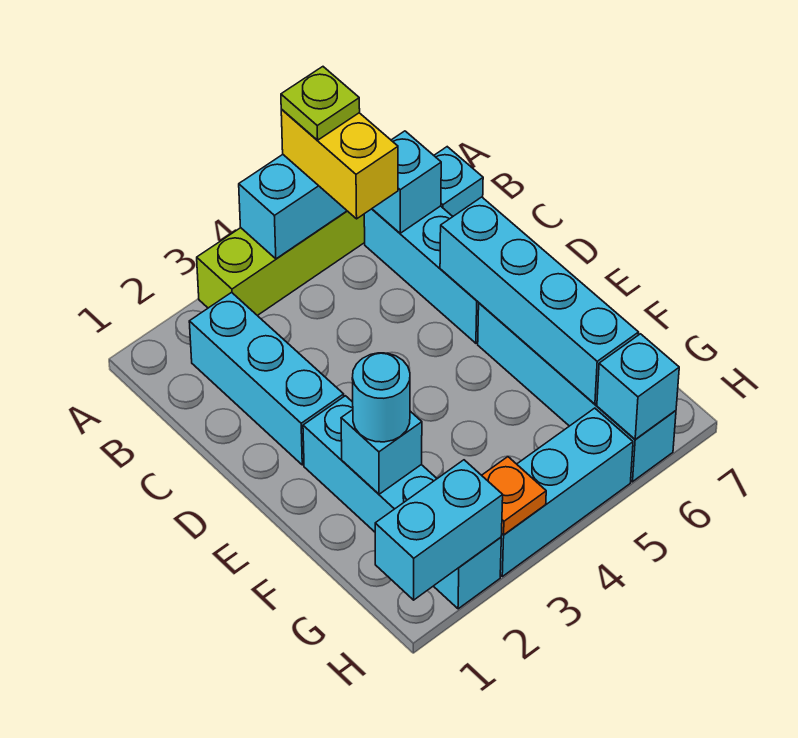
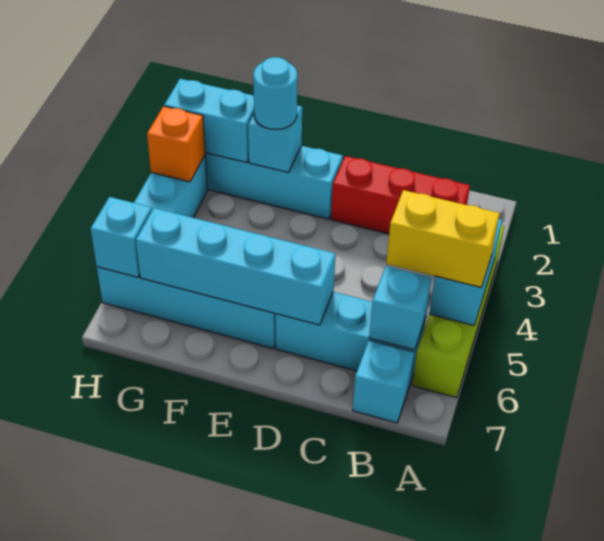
lime 1x1 plate [281,67,360,140] -> none
cyan 1x3 brick [189,292,344,465] -> red 1x3 brick [331,156,470,234]
cyan 1x2 brick [375,460,503,600] -> cyan 1x2 brick turned to [164,79,254,162]
orange 1x1 plate [482,457,546,535] -> orange 1x1 brick [147,106,205,182]

